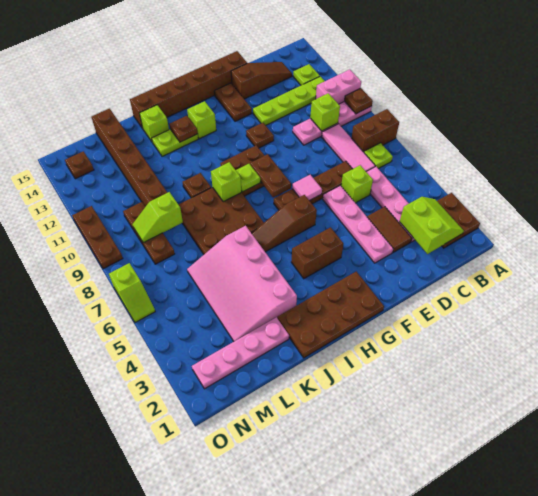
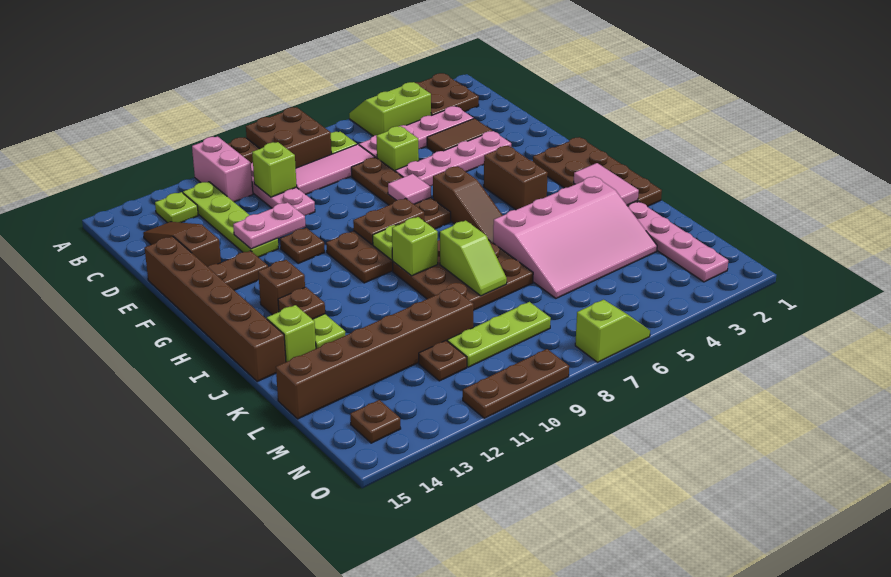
brown 1x2 brick [352,109,399,152] -> brown 2x2 brick [246,107,331,168]
lime 2x2 slope [400,197,464,254] -> lime 2x2 slope moved to [349,82,431,136]
none -> pink 1x2 plate [233,202,306,249]
lime 1x1 brick [187,101,216,139] -> brown 1x1 brick [258,260,305,315]
none -> pink 1x2 tile [574,163,639,205]
brown 1x1 plate [183,173,211,198] -> brown 1x1 plate moved to [419,341,467,381]
lime 1x2 slope [133,192,183,243] -> lime 1x2 slope moved to [440,220,507,296]
brown 1x3 plate [123,202,175,264] -> lime 1x3 plate [447,302,551,367]

